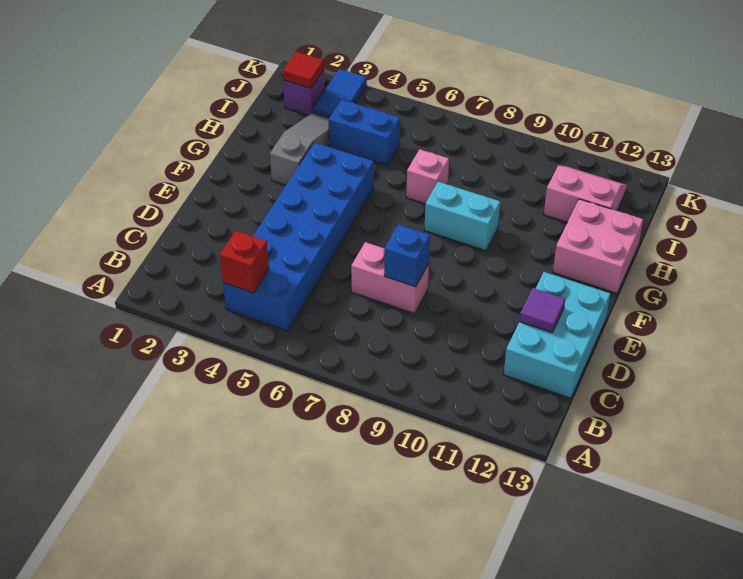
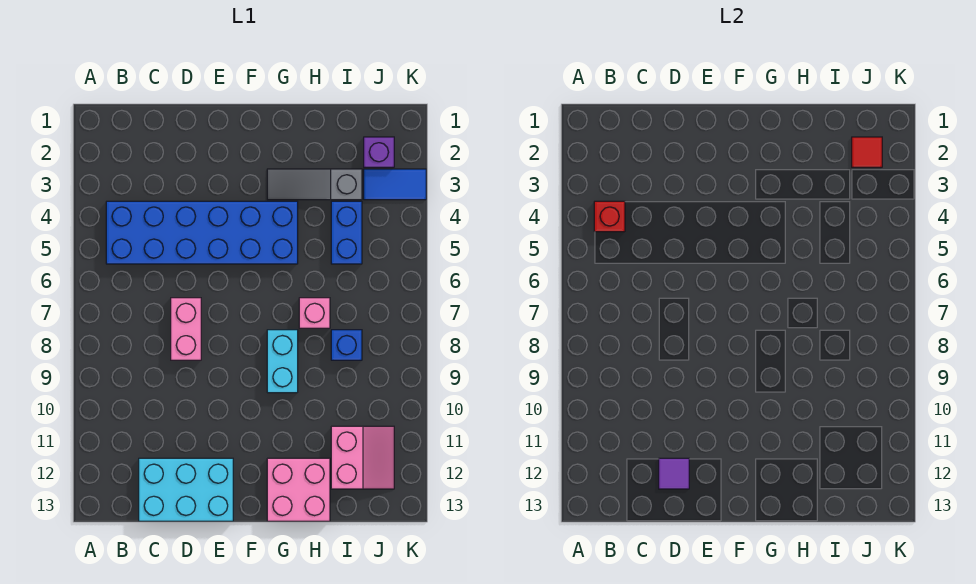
blue 1x1 brick [384,224,430,287] -> blue 1x1 brick moved to [331,330,362,360]
grey 1x3 slope [270,113,329,185] -> grey 1x3 slope turned to [267,169,362,200]

